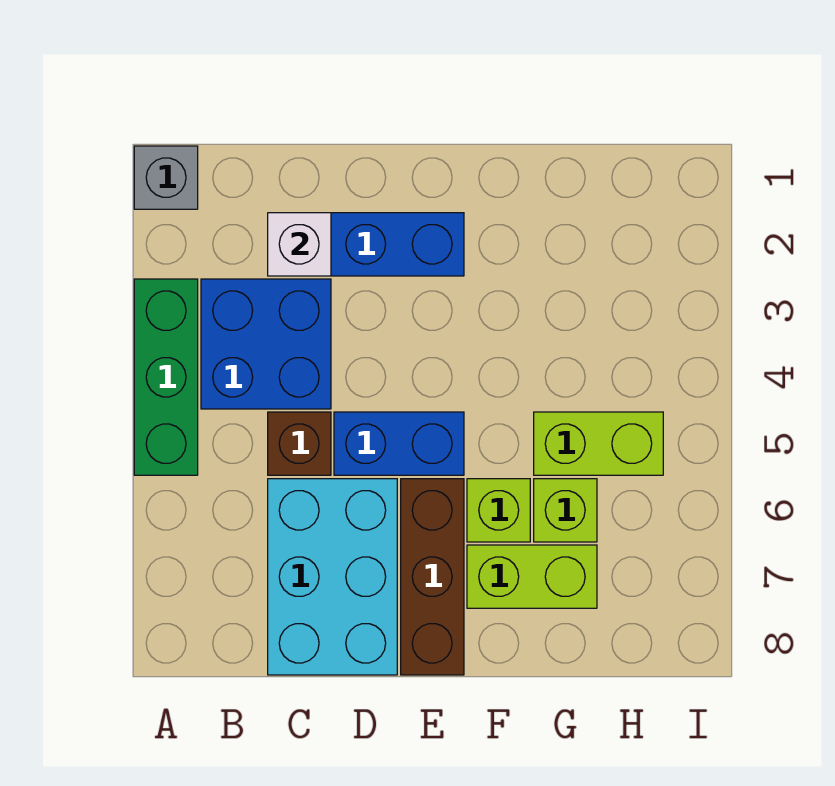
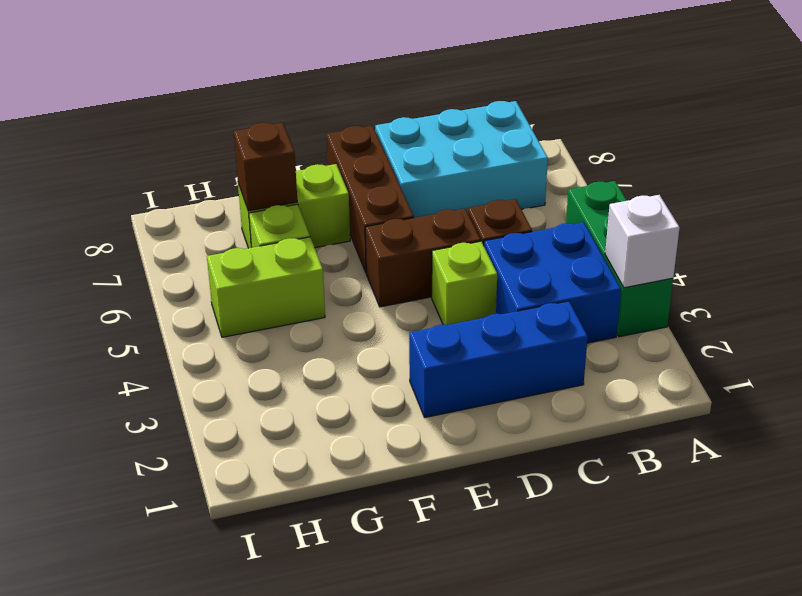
grey 1x1 brick [134,146,198,209] -> none
white 1x1 brick [268,213,331,276] -> white 1x1 brick moved to [605,195,680,288]
cyan 2x3 brick [268,479,397,675] -> cyan 2x3 brick turned to [375,101,548,218]
blue 1x2 brick [334,412,464,475] -> brown 1x2 brick [365,209,481,307]
lime 1x1 brick [467,479,530,542] -> lime 1x1 brick moved to [432,241,497,325]
none -> brown 1x1 brick [234,123,297,211]

